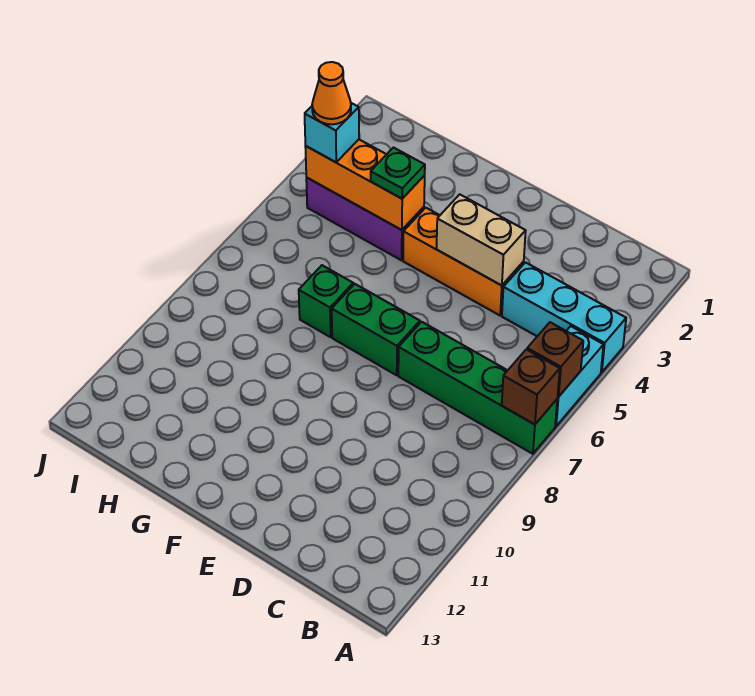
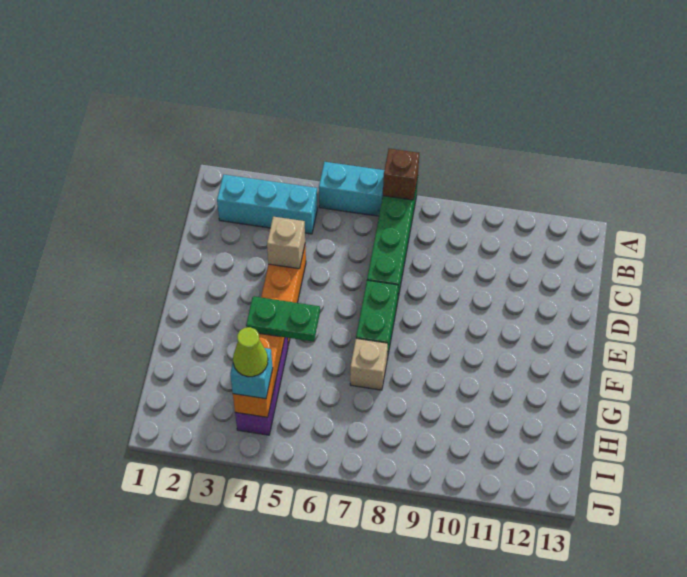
cyan 1x3 brick [502,262,626,372] -> cyan 1x3 brick turned to [217,175,317,234]
brown 1x1 brick [527,322,583,397] -> none
tan 1x2 brick [437,194,526,286] -> tan 1x1 brick [267,217,305,269]
green 1x1 plate [371,148,425,199] -> green 1x2 plate [246,296,320,342]
green 1x1 brick [299,265,353,337] -> tan 1x1 brick [350,339,388,390]
orange 1x1 cone [312,62,351,124] -> lime 1x1 cone [233,327,268,377]

